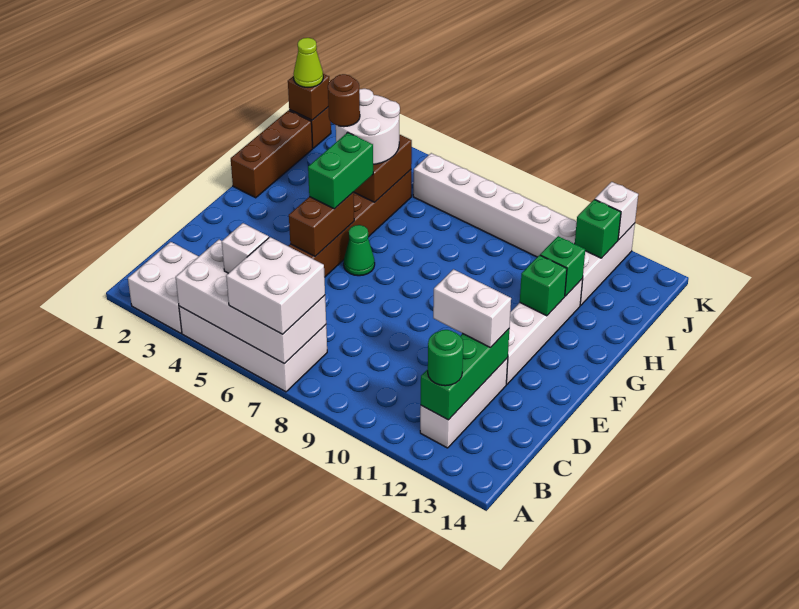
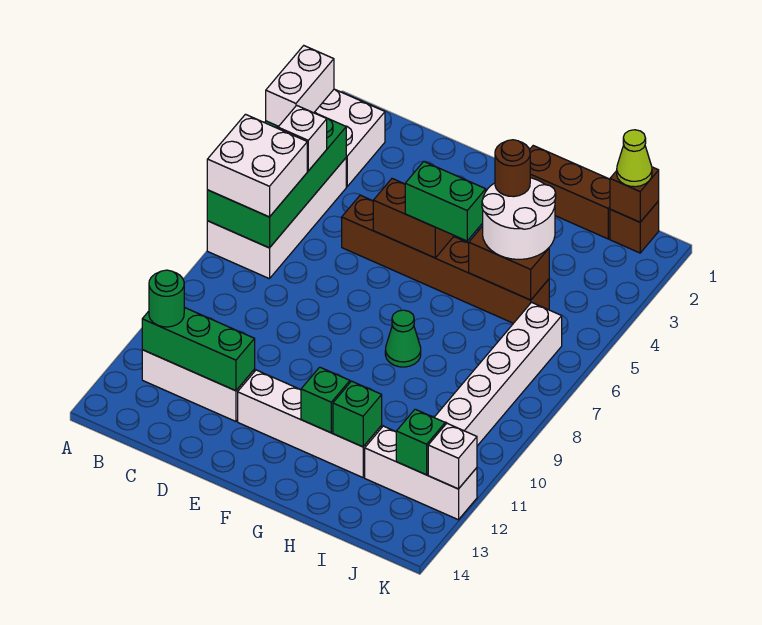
white 2x4 brick [176,240,326,364] -> green 2x4 brick [207,112,346,248]
white 1x2 brick [433,269,511,348] -> white 1x2 brick moved to [266,46,334,126]
green 1x1 cone [344,225,375,276] -> green 1x1 cone moved to [385,310,421,367]

